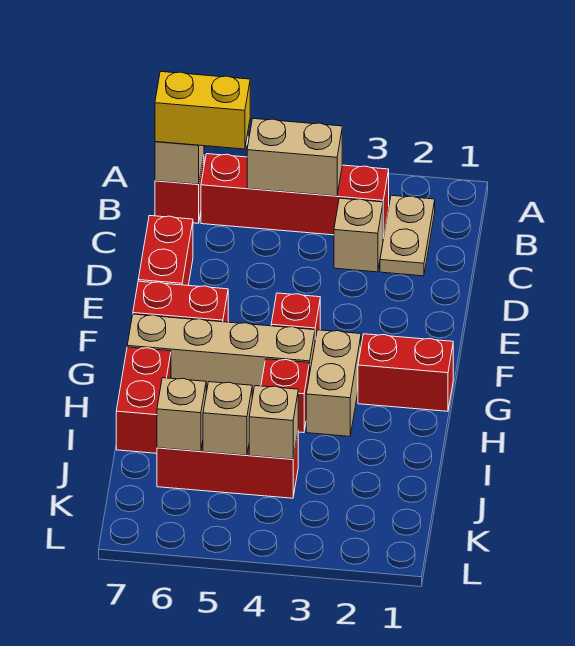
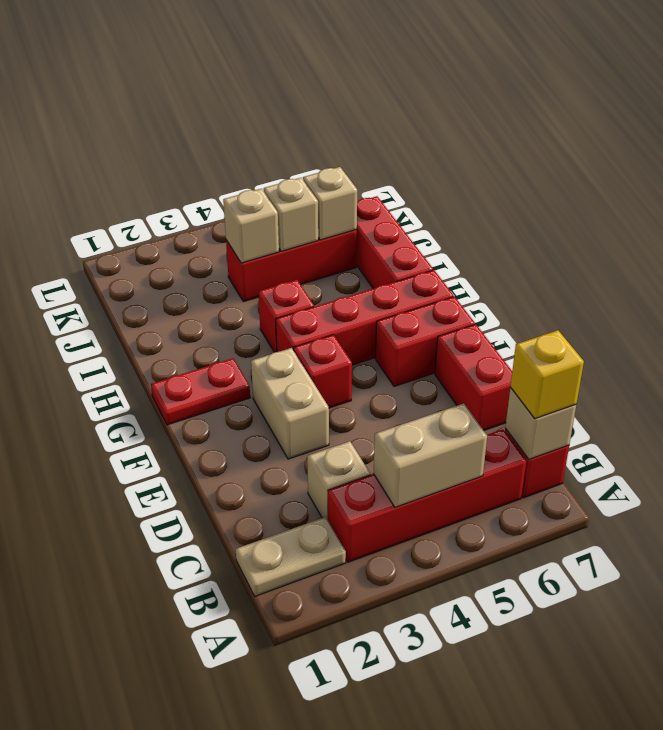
tan 1x2 plate [380,195,435,276] -> tan 1x2 plate turned to [236,517,346,596]
yellow 1x2 brick [155,72,250,149] -> yellow 1x1 brick [510,330,584,419]
red 1x2 brick [358,334,453,411] -> red 1x2 plate [151,358,250,425]
tan 1x2 brick [306,330,361,436] -> tan 1x2 brick moved to [251,348,329,459]
tan 1x4 brick [127,314,315,395] -> red 1x4 brick [276,270,454,365]
red 1x2 brick [116,347,171,453] -> red 1x3 brick [356,196,433,289]

